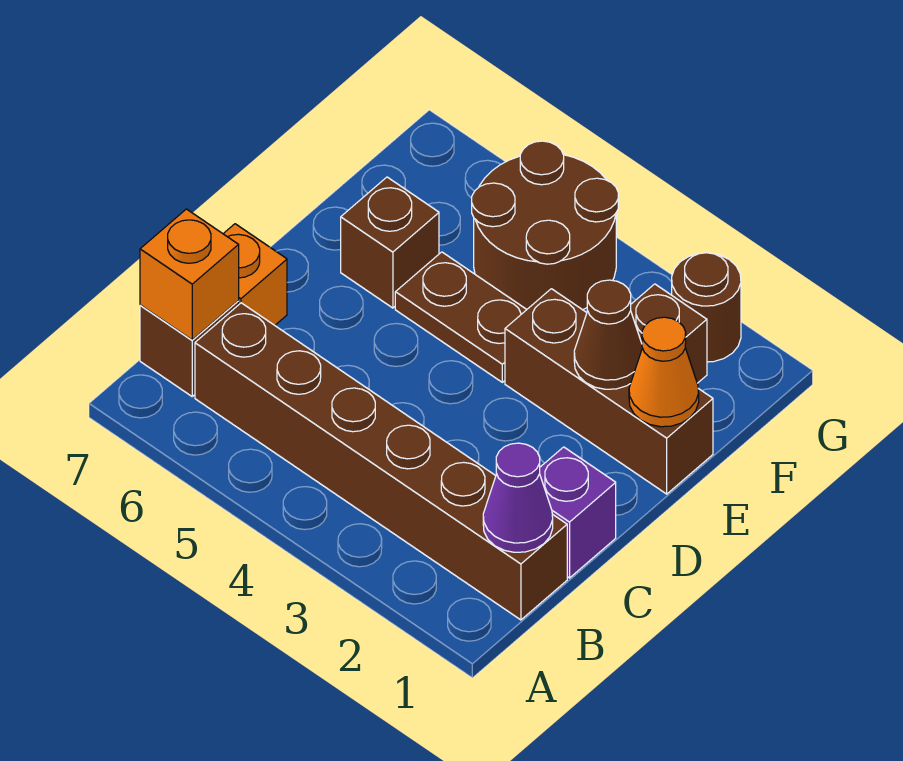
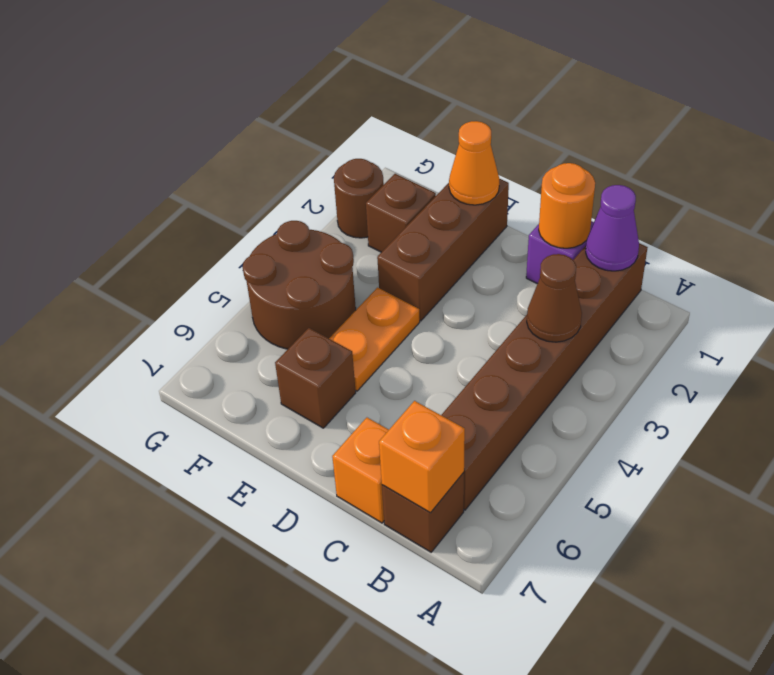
none -> orange 1x1 round brick [539,163,595,248]
brown 1x1 cone [574,280,642,389] -> brown 1x1 cone moved to [527,254,582,342]
brown 1x2 plate [395,252,527,382] -> orange 1x2 plate [329,288,420,391]

